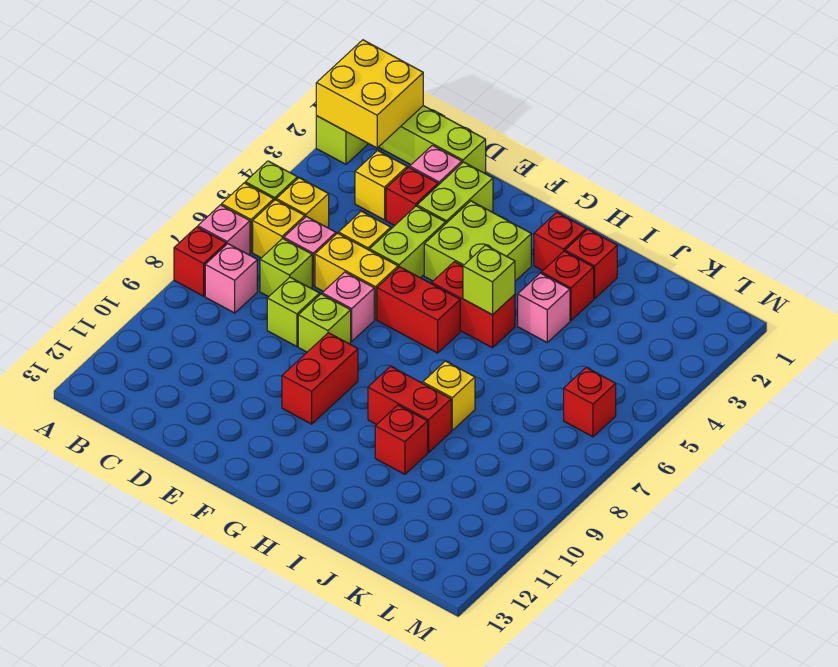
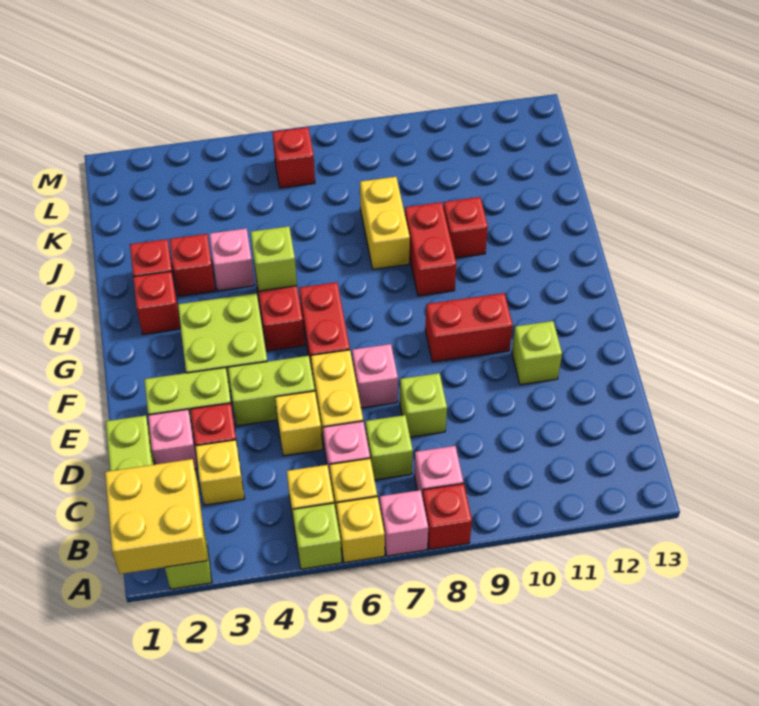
lime 1x1 brick [298,294,351,352] -> lime 1x1 brick moved to [512,321,562,385]
yellow 1x1 brick [423,361,475,430] -> yellow 1x2 brick [360,177,410,269]

